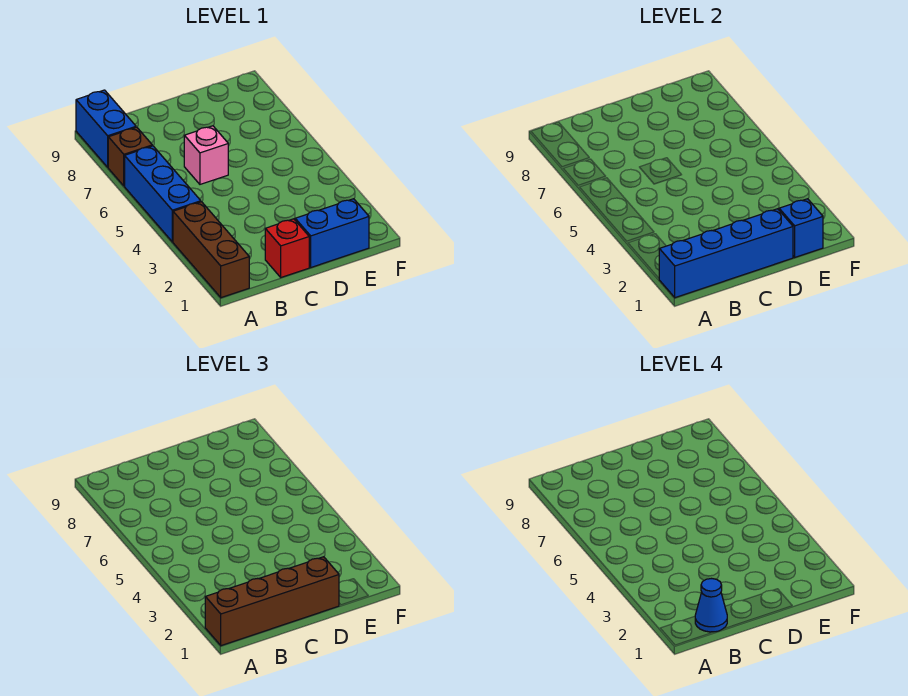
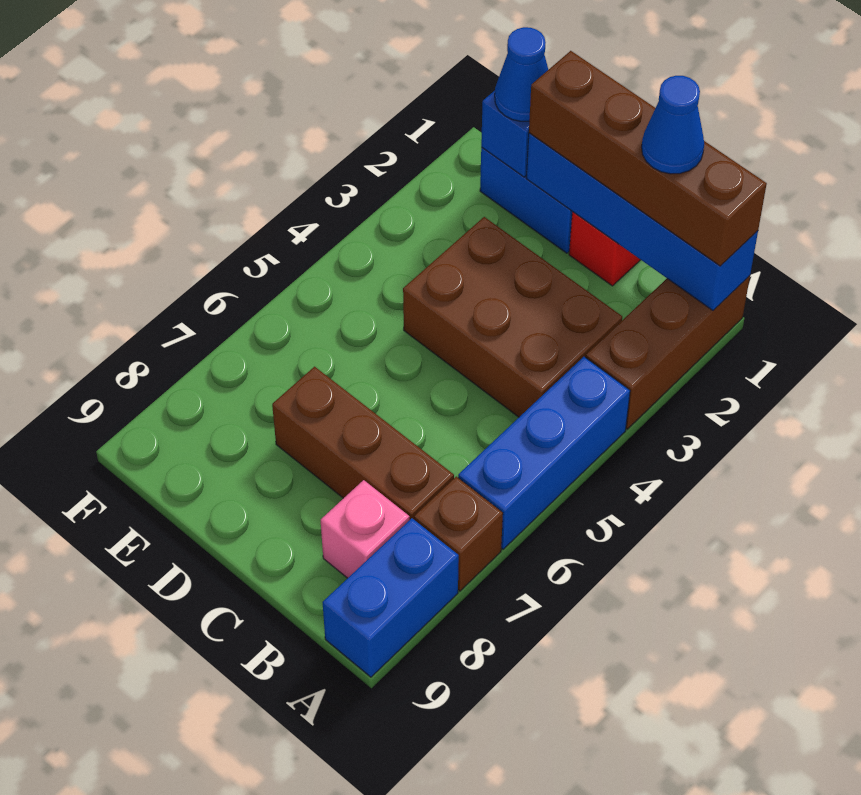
none -> brown 2x3 brick [403,217,622,417]
none -> brown 1x3 brick [272,367,454,519]
pink 1x1 brick [184,126,228,184] -> pink 1x1 brick moved to [321,480,410,578]
none -> blue 1x1 cone [495,27,548,121]

